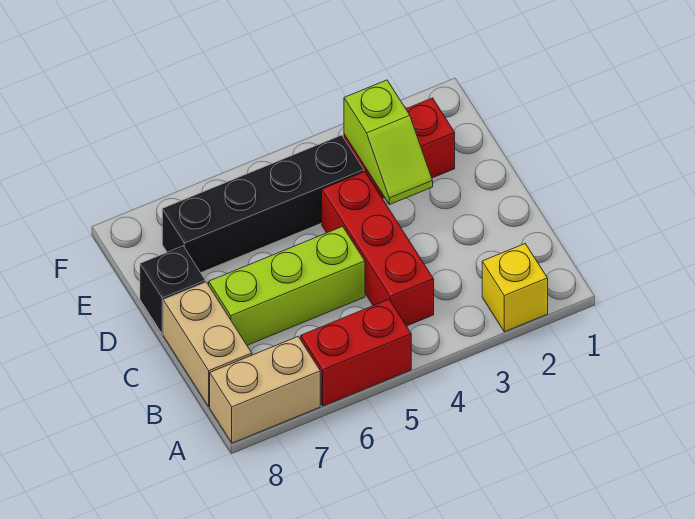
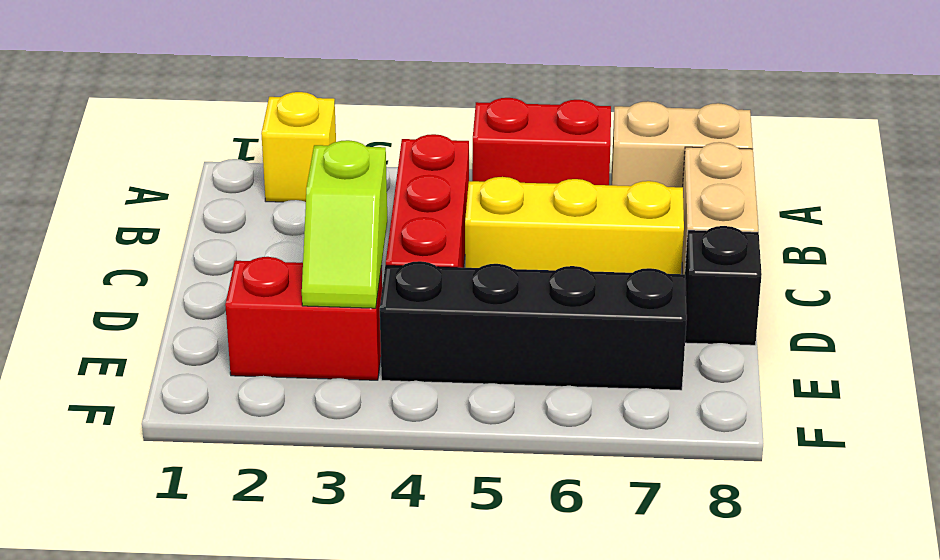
lime 1x3 brick [209,226,365,345] -> yellow 1x3 brick [465,177,684,274]
lime 1x2 slope [344,80,433,205] -> lime 1x2 slope turned to [302,140,387,308]

